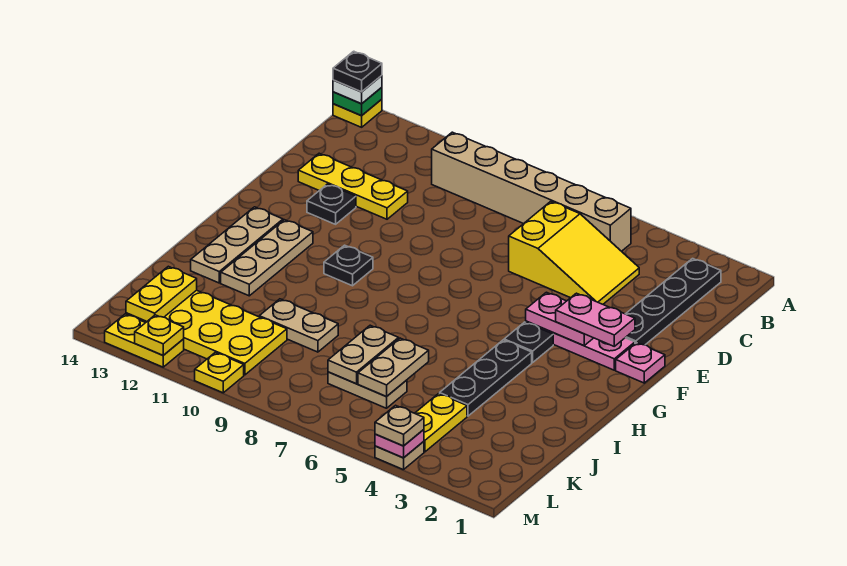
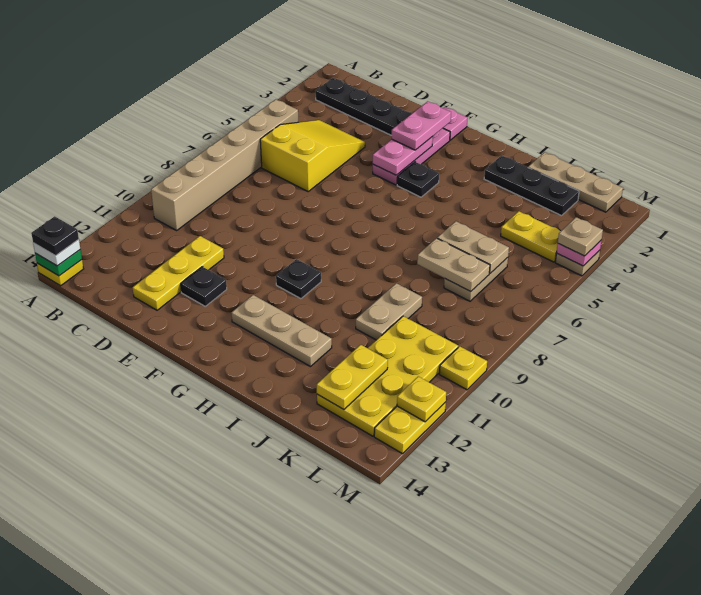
tan 1x3 plate [191,207,283,283] -> tan 1x3 plate moved to [528,152,623,212]
black 1x3 plate [440,340,532,416] -> black 1x3 plate moved to [484,155,579,216]
yellow 1x2 plate [126,266,197,322] -> yellow 1x2 plate turned to [317,345,388,410]

